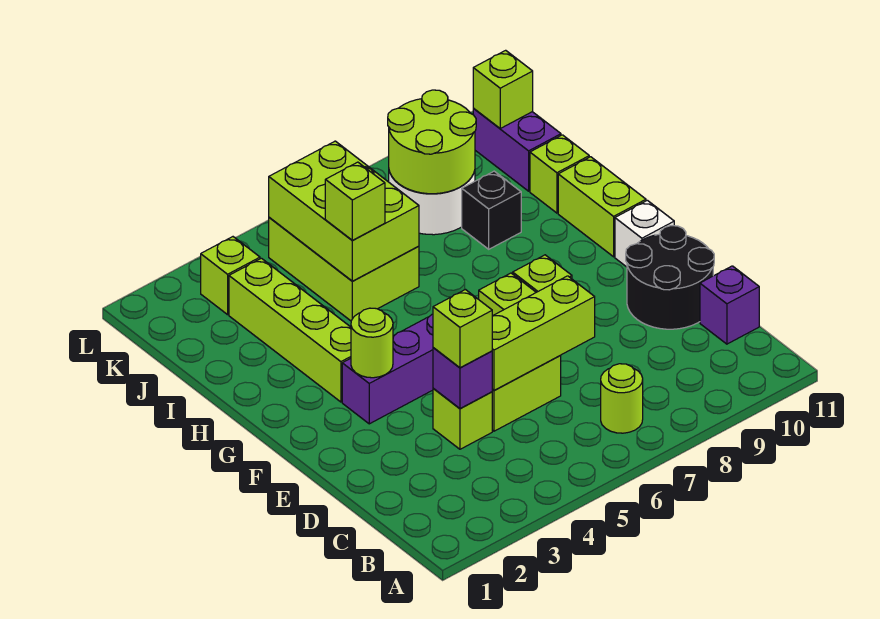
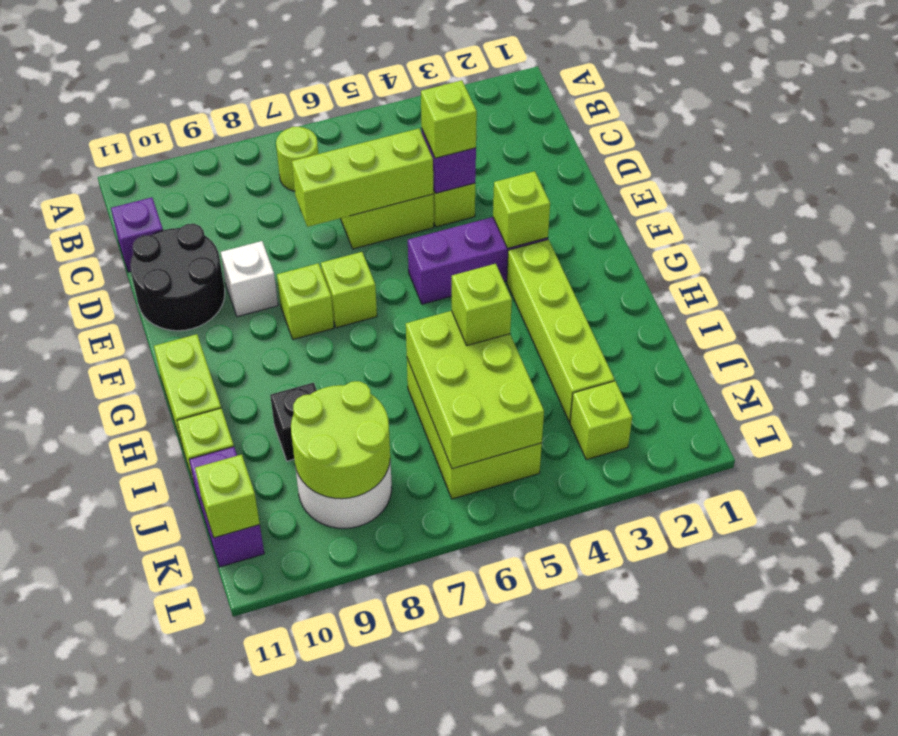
lime 1x1 round brick [351,308,393,378] -> lime 1x1 brick [493,171,550,248]
white 1x1 brick [615,200,674,267] -> white 1x1 brick moved to [221,241,278,317]

